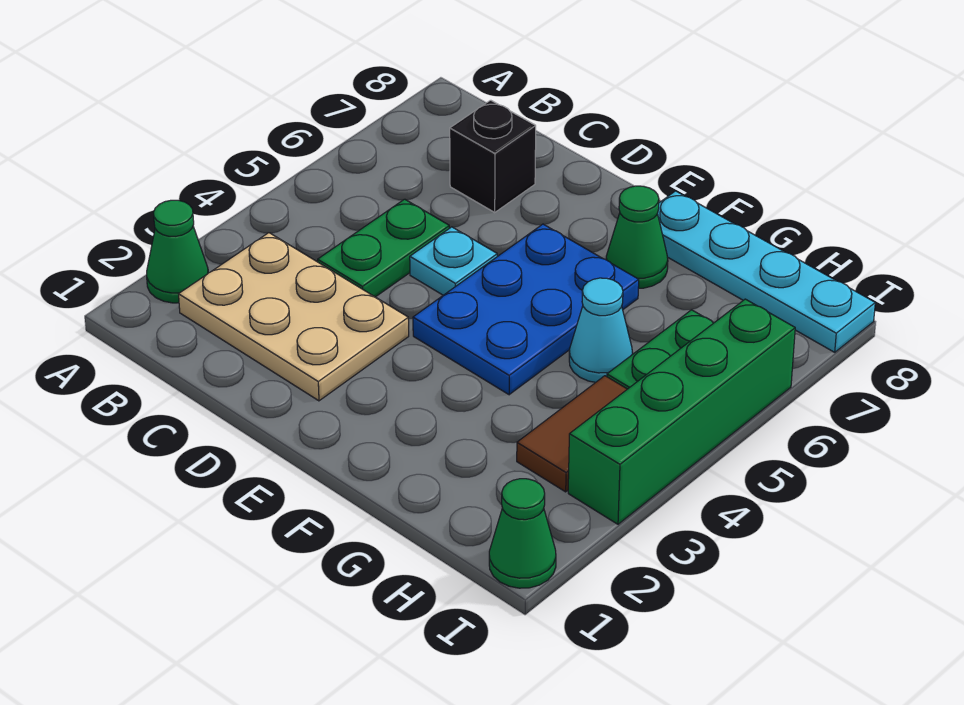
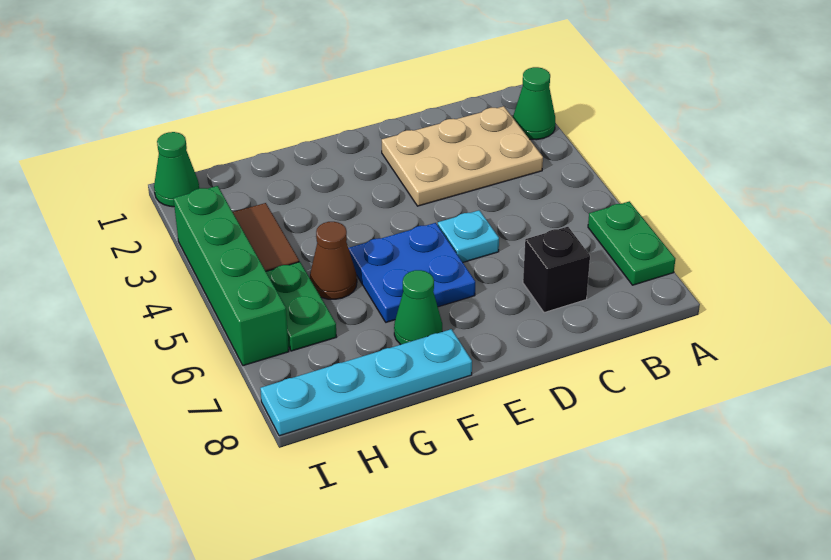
green 1x2 plate [318,199,449,297] -> green 1x2 plate moved to [588,201,675,285]
blue 2x3 plate [413,224,639,395] -> blue 2x2 plate [348,223,475,322]
cyan 1x1 cone [569,278,633,382] -> brown 1x1 cone [310,222,357,299]

